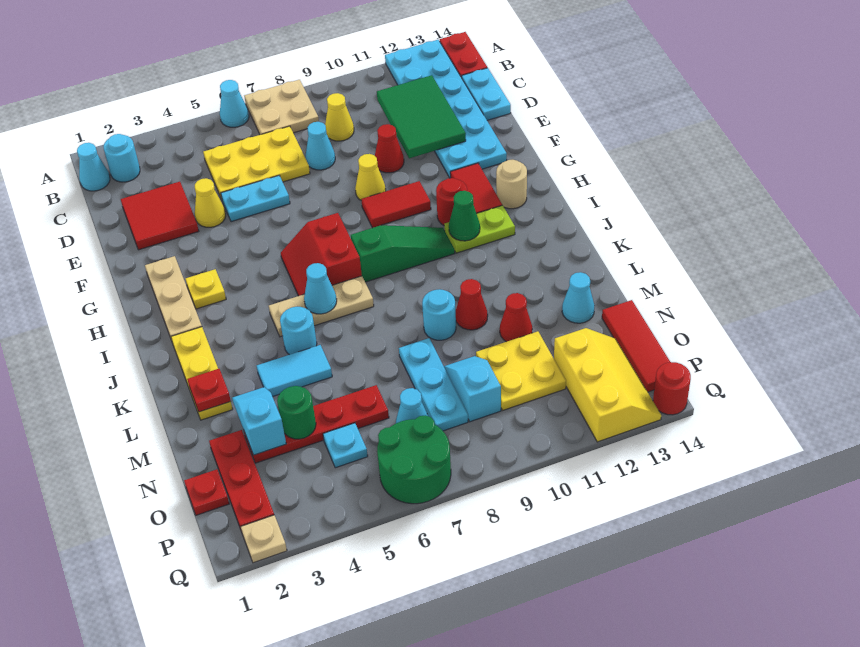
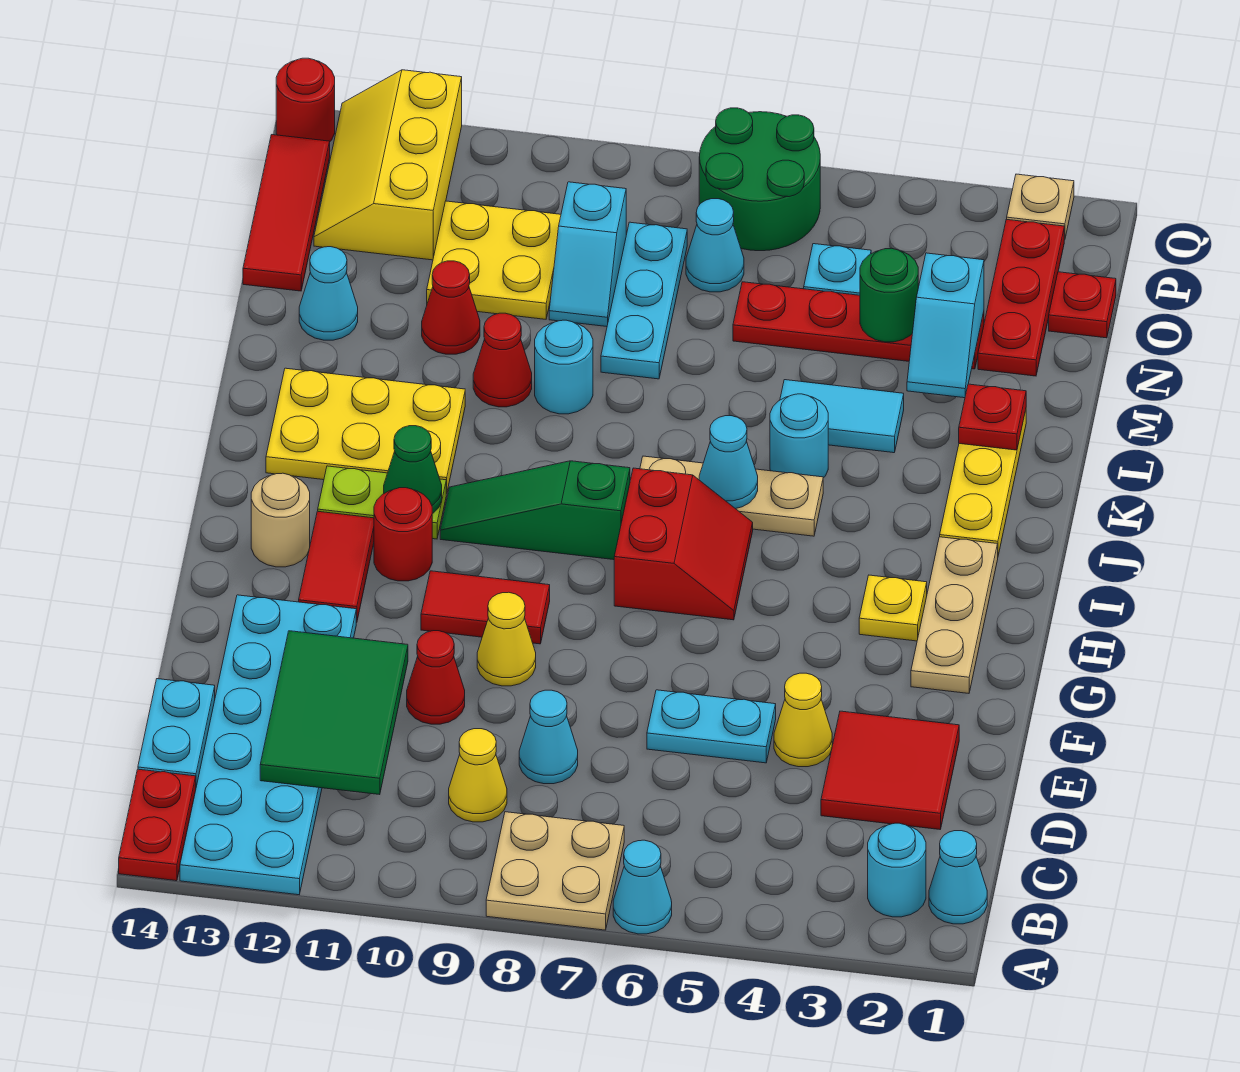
yellow 2x3 plate [203,126,310,199] -> yellow 2x3 plate moved to [266,368,465,493]

